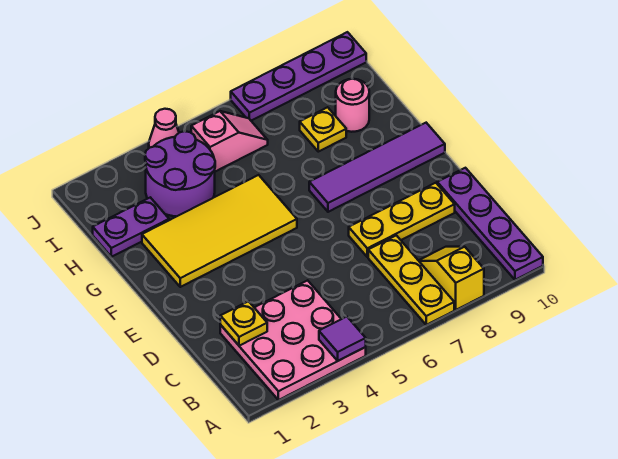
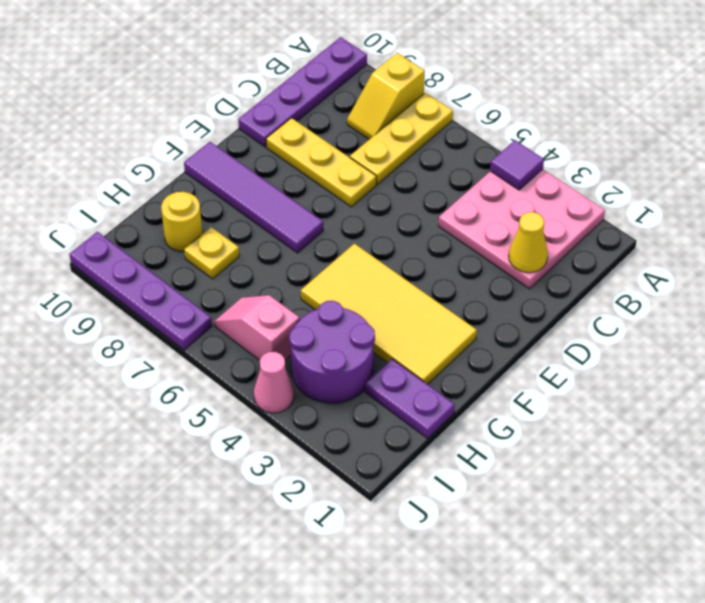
yellow 1x1 plate [220,301,267,346] -> yellow 1x1 cone [509,212,548,273]
pink 1x1 round brick [336,79,369,132] -> yellow 1x1 round brick [161,192,202,252]

